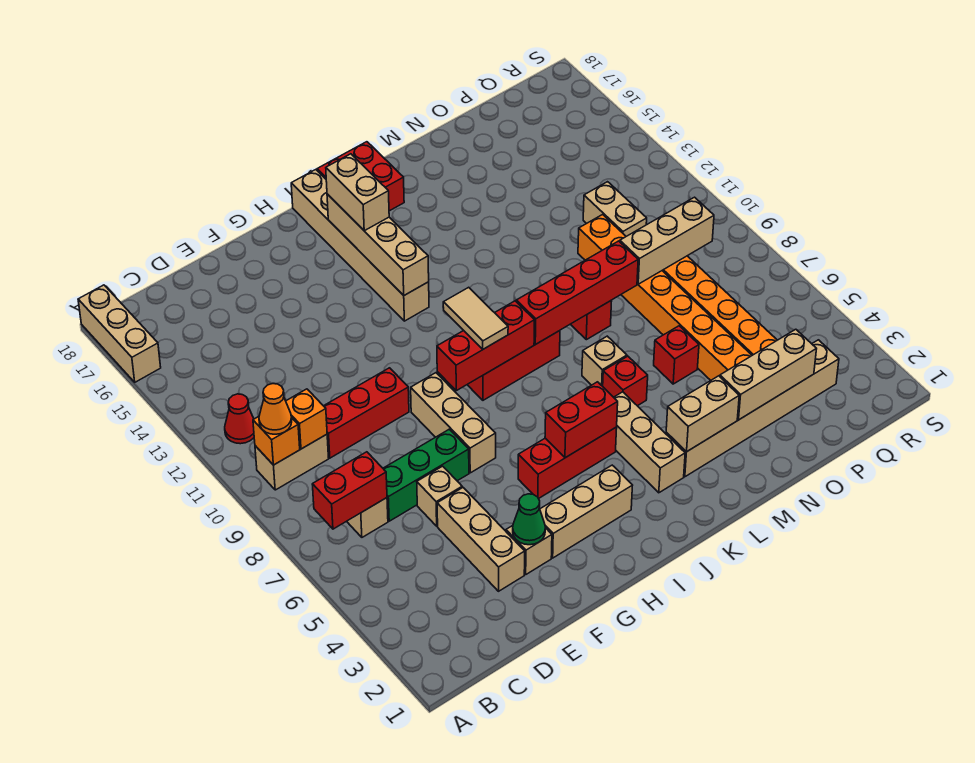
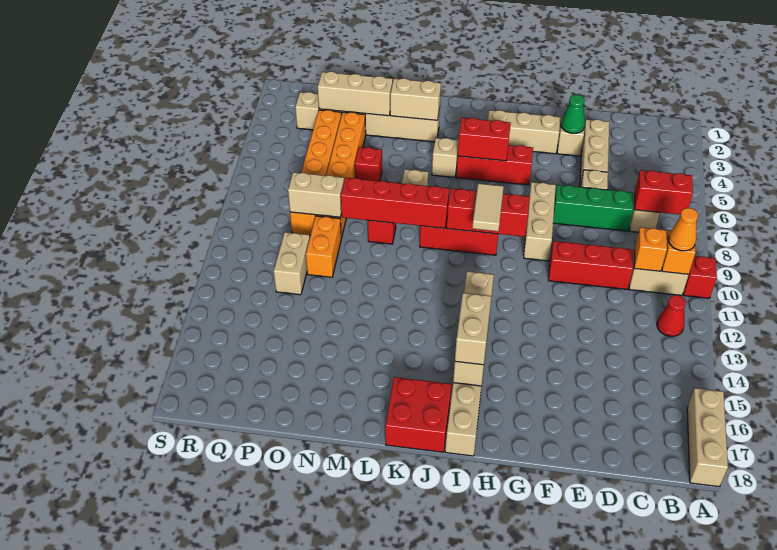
tan 1x3 brick [614,392,685,493] -> tan 1x1 brick [432,138,459,177]
red 1x1 brick [603,356,648,406] -> red 1x1 brick moved to [683,256,717,298]
tan 1x3 brick [620,197,714,284] -> tan 1x2 brick [288,172,344,217]

